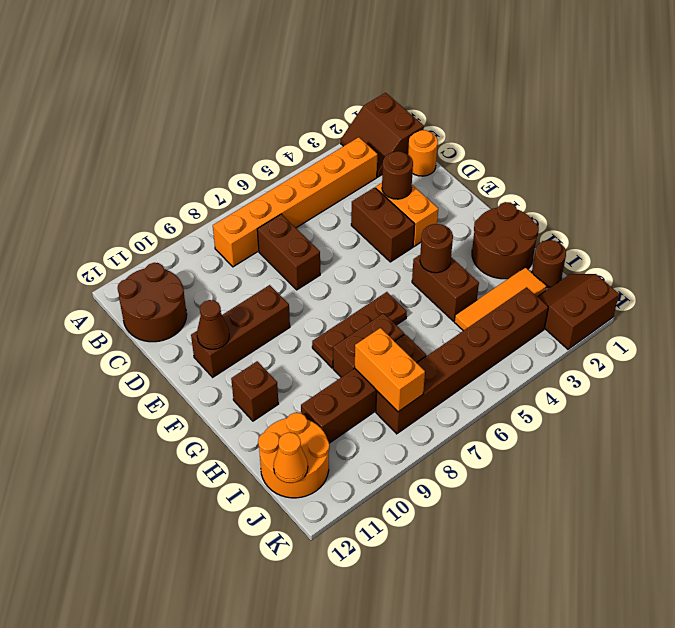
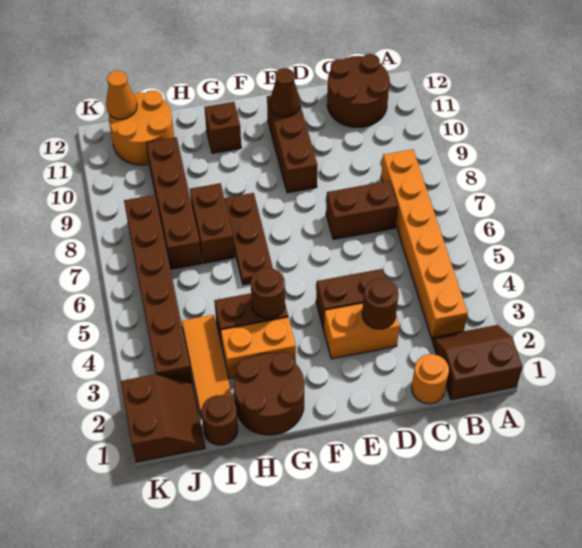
orange 1x2 brick [355,328,425,412] -> orange 1x2 brick moved to [221,317,296,379]

